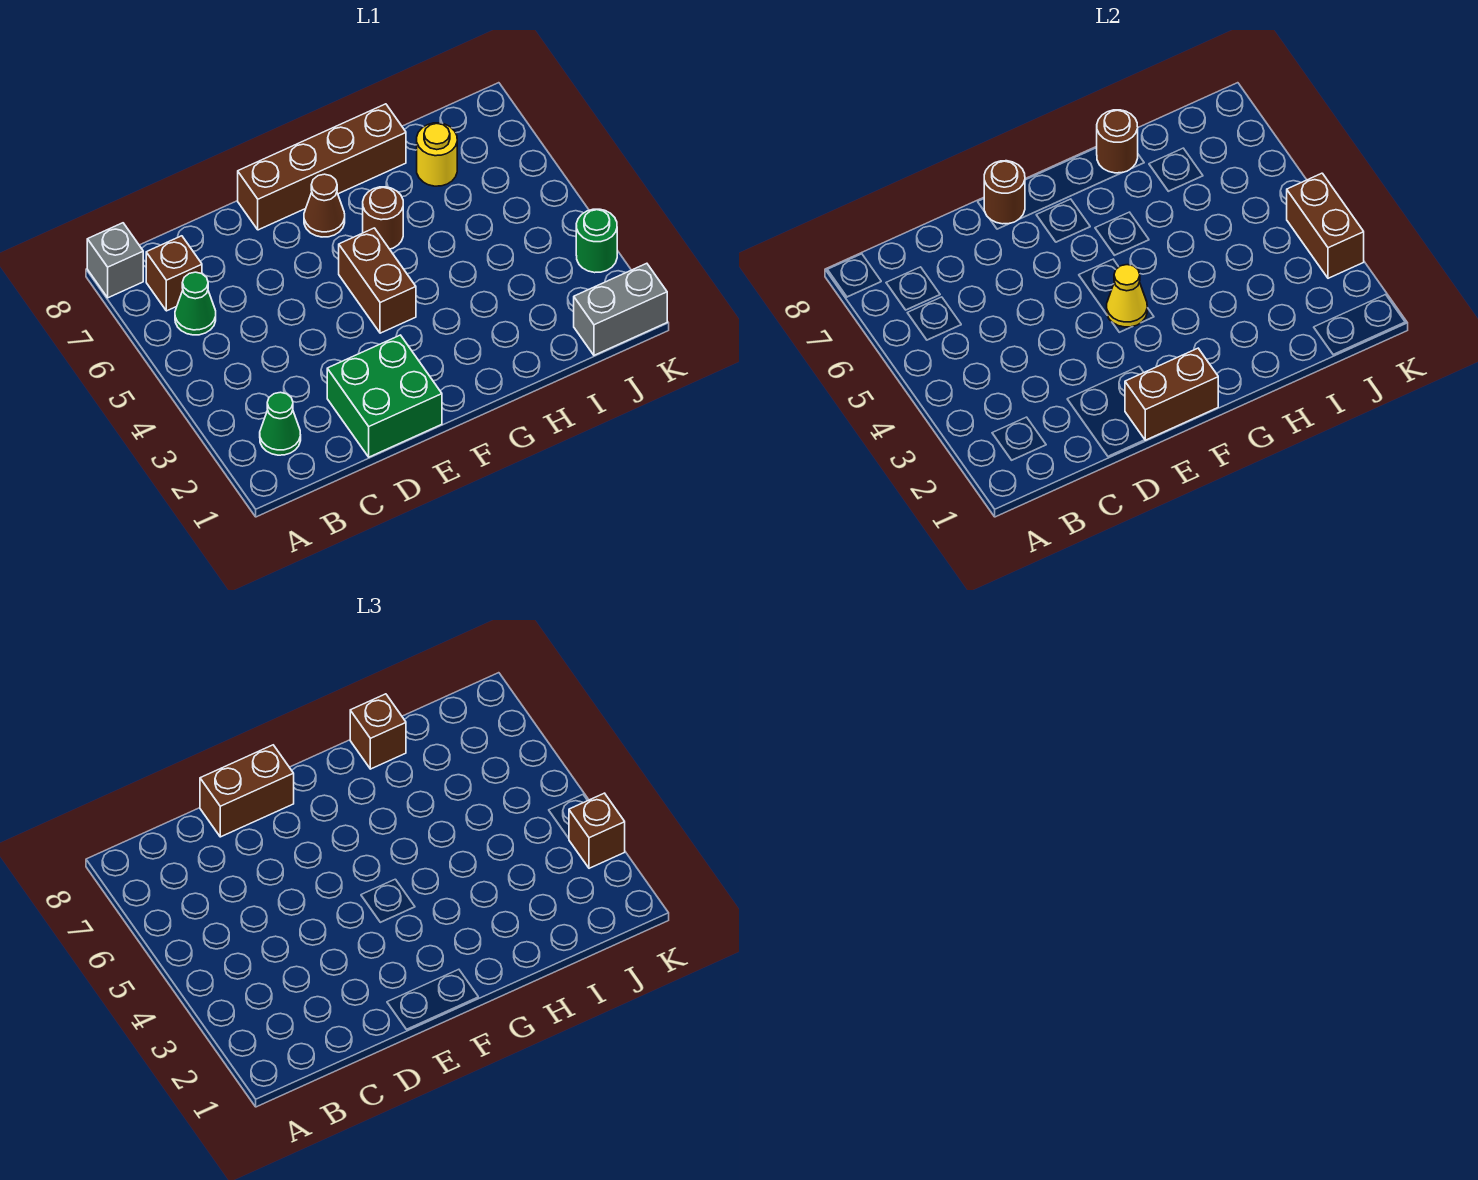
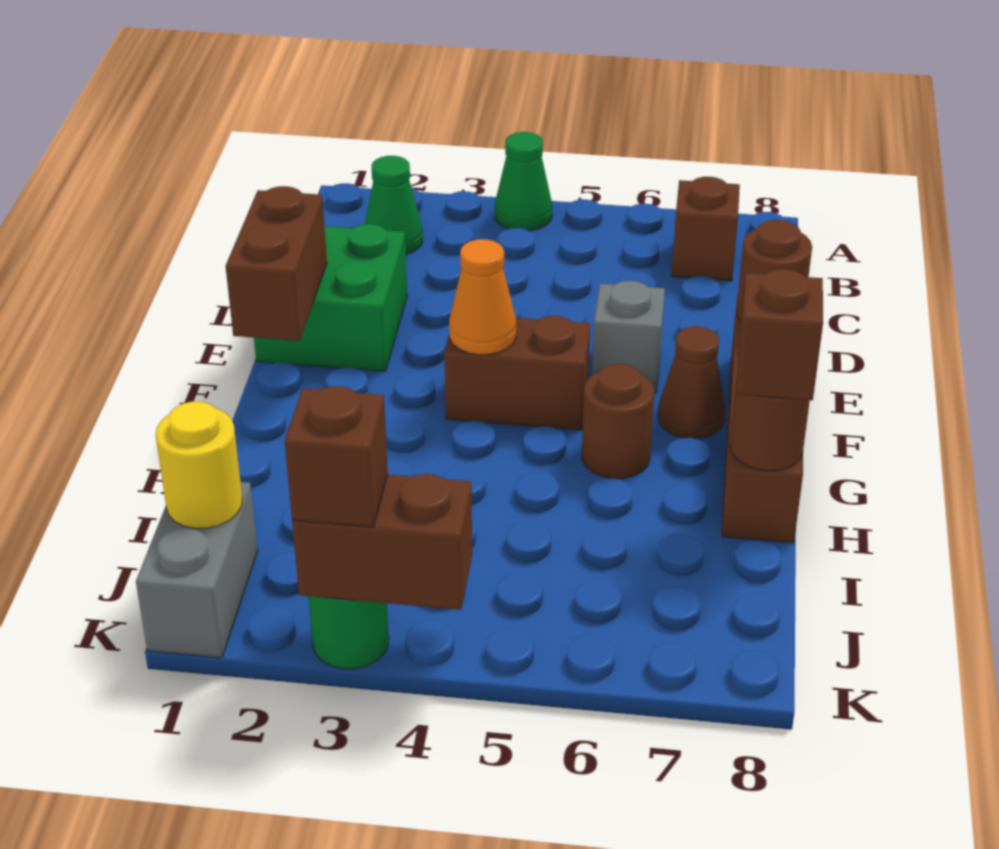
grey 1x1 brick [87,223,143,298] -> grey 1x1 brick moved to [592,281,665,393]
green 1x1 cone [175,272,216,335] -> green 1x1 cone moved to [495,132,552,231]
brown 1x2 brick [200,745,294,837] -> none
yellow 1x1 cone [1107,265,1147,327] -> orange 1x1 cone [449,239,516,355]
yellow 1x1 round brick [417,123,457,186] -> yellow 1x1 round brick moved to [156,401,242,529]

